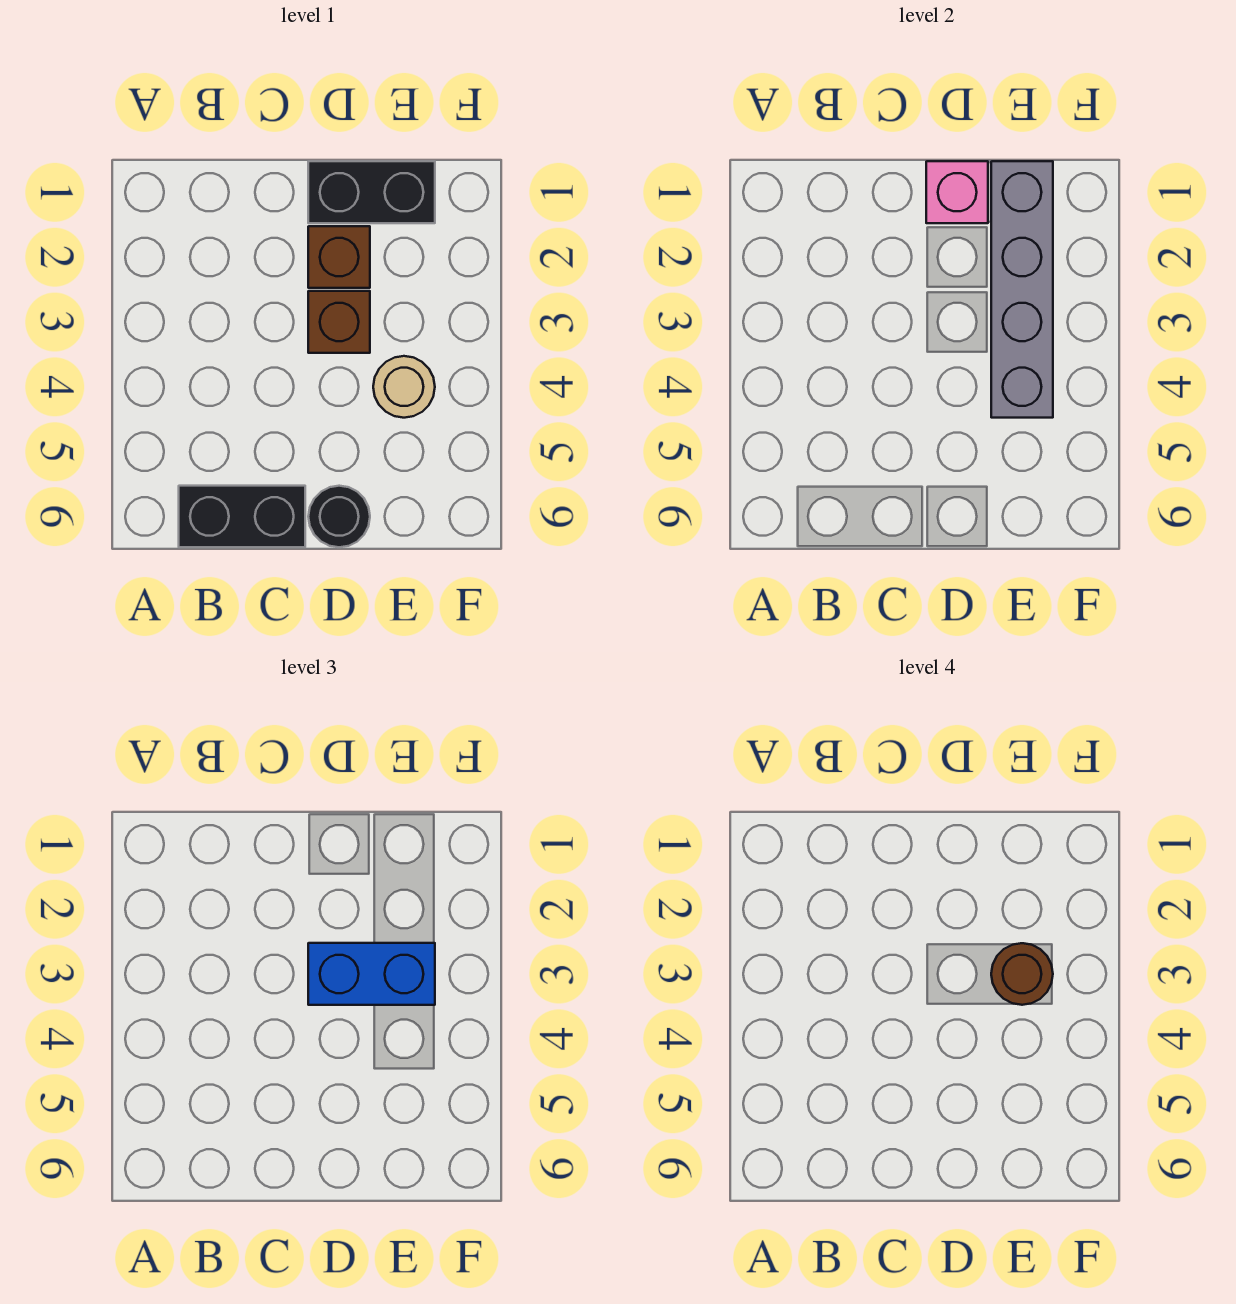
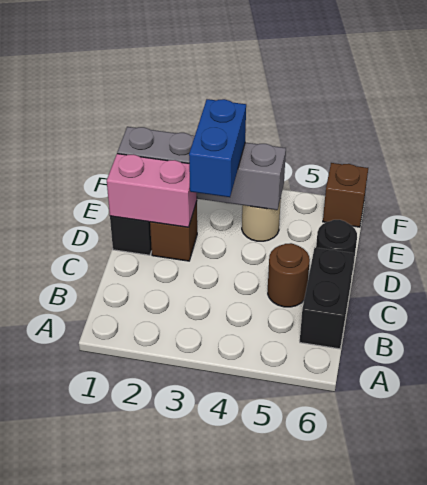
pink 1x1 brick [926,161,988,223] -> pink 1x2 brick [107,154,197,227]
brown 1x1 brick [308,291,370,353] -> brown 1x1 brick moved to [323,163,368,227]
brown 1x1 round brick [991,943,1053,1005] -> brown 1x1 round brick moved to [268,243,310,307]

